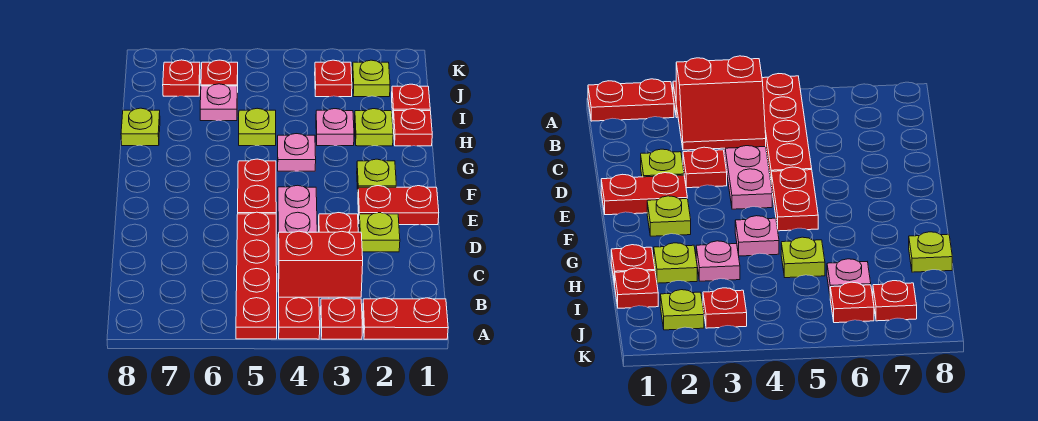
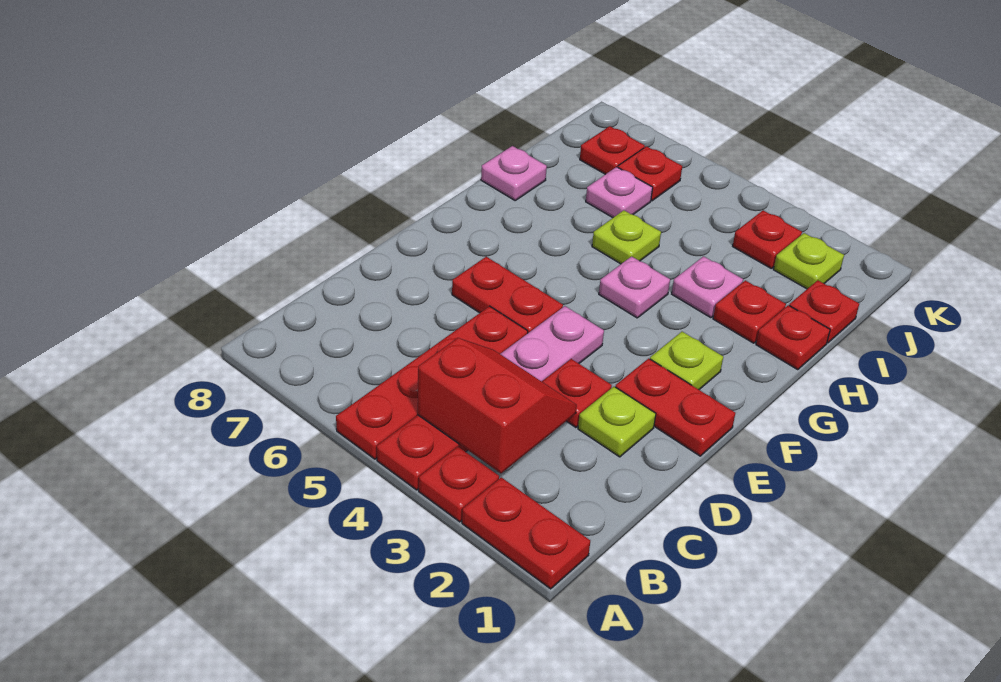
red 1x2 plate [238,159,276,214] -> red 1x2 plate turned to [452,257,563,333]
lime 1x1 plate [355,109,393,146] -> red 1x1 plate [713,280,786,343]
lime 1x1 plate [121,108,160,146] -> pink 1x1 plate [481,146,547,200]

